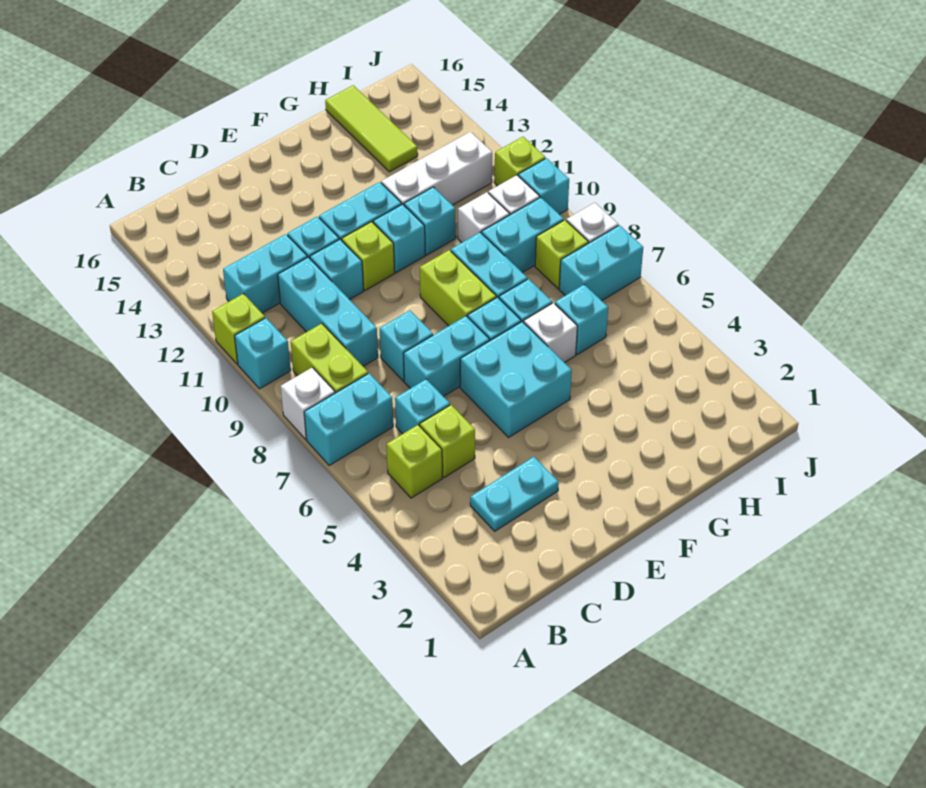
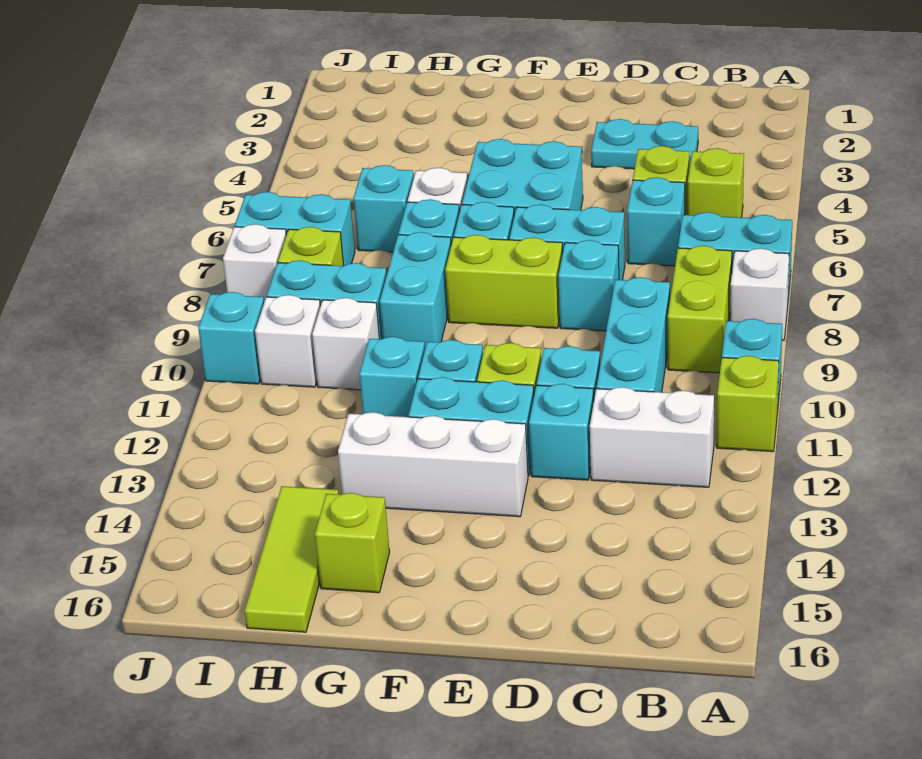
cyan 1x2 brick [223,234,307,313] -> white 1x2 brick [590,387,714,487]
lime 1x2 brick [420,250,496,326] -> lime 1x2 brick turned to [445,235,563,328]
white 1x3 brick [381,132,492,205] -> white 1x3 brick moved to [338,412,528,517]
lime 1x1 brick [494,137,545,186] -> lime 1x1 brick moved to [315,493,390,593]

